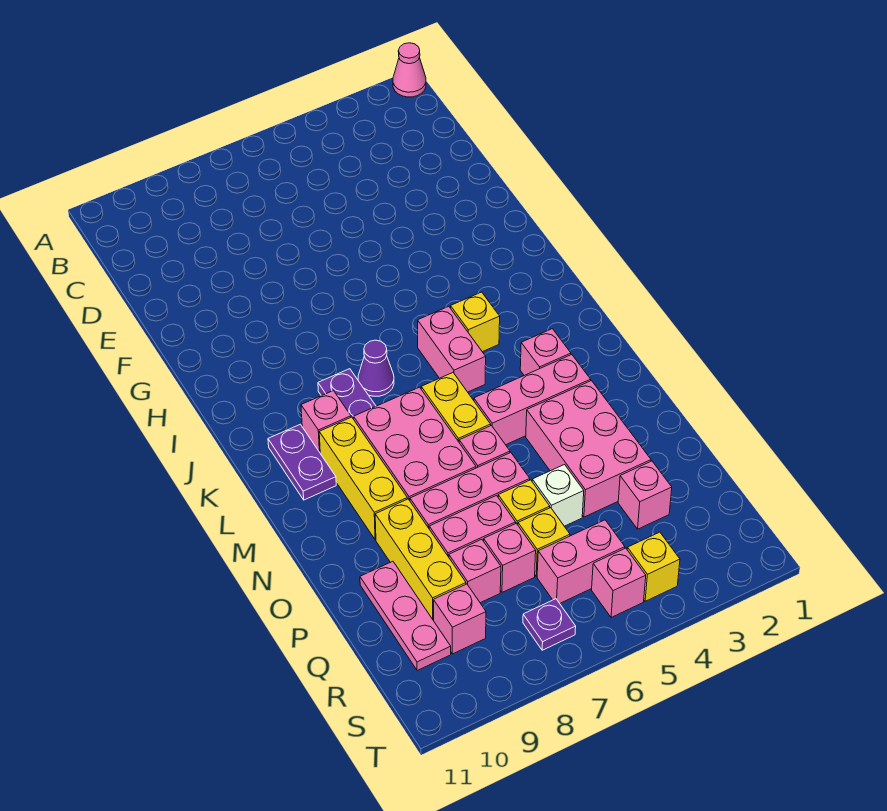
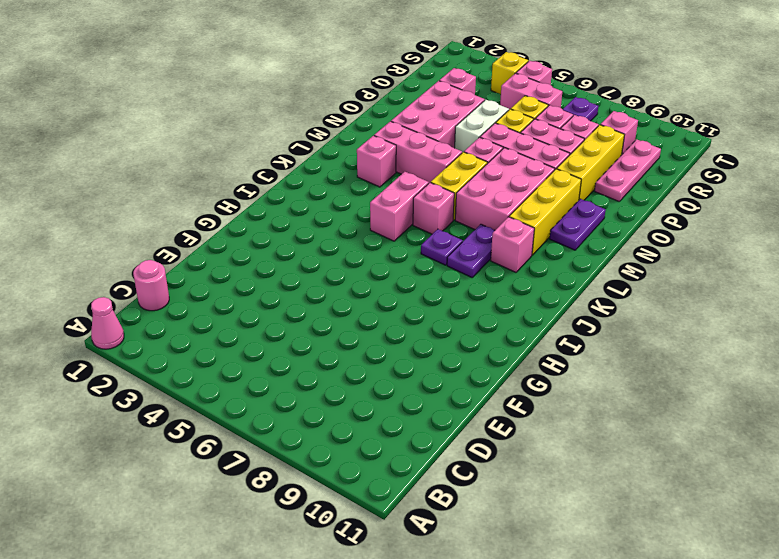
none -> pink 1x1 round brick [133,260,169,311]
yellow 1x1 brick [451,292,500,352] -> none
purple 1x1 cone [358,340,394,396] -> purple 1x1 plate [421,229,463,265]
none -> pink 1x1 brick [413,183,454,234]
purple 1x2 plate [268,424,336,500] -> purple 1x2 plate moved to [550,199,606,250]
white 1x1 brick [532,465,584,526] -> white 1x2 brick [455,100,509,153]

